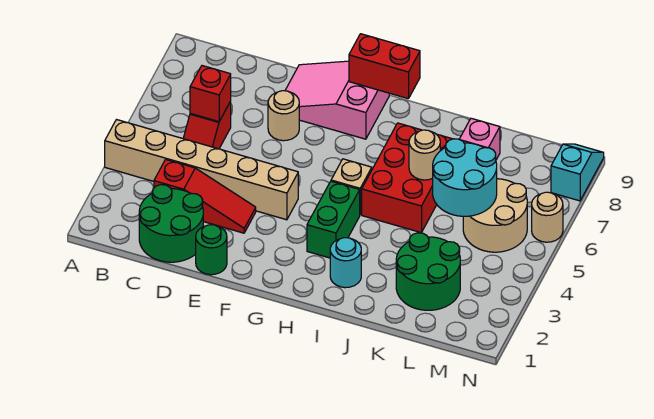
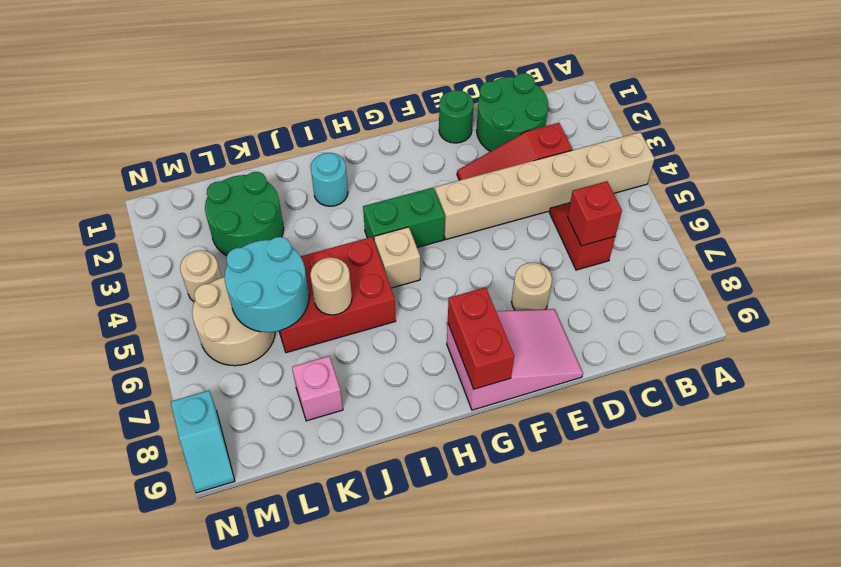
red 1x2 brick [349,34,420,99] -> red 1x2 brick turned to [448,287,514,389]
green 1x2 brick [307,181,360,258] -> green 1x2 brick turned to [363,188,445,247]
red 2x3 brick [362,123,452,233] -> red 2x3 brick turned to [279,237,396,353]
tan 1x1 round brick [532,192,563,242] -> tan 1x1 round brick moved to [180,250,222,302]

